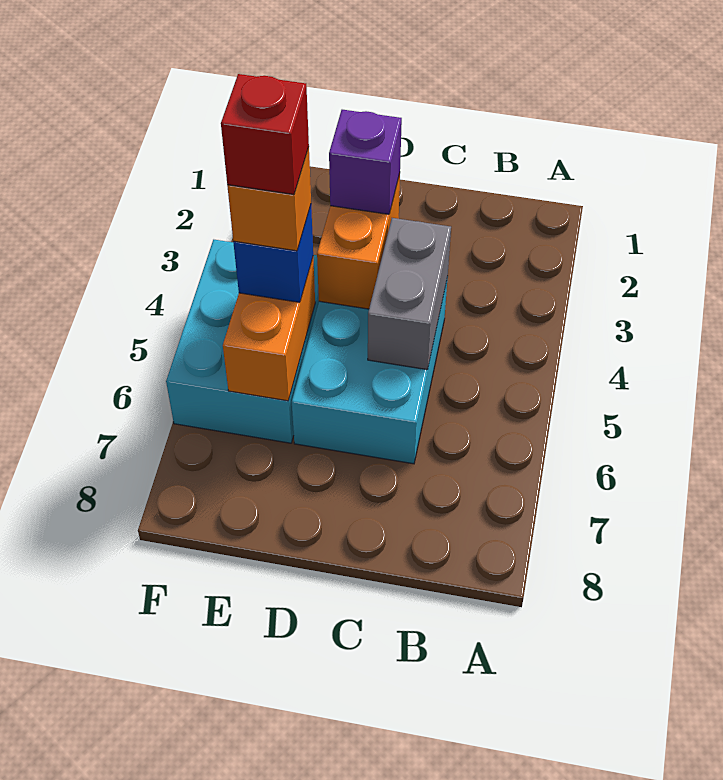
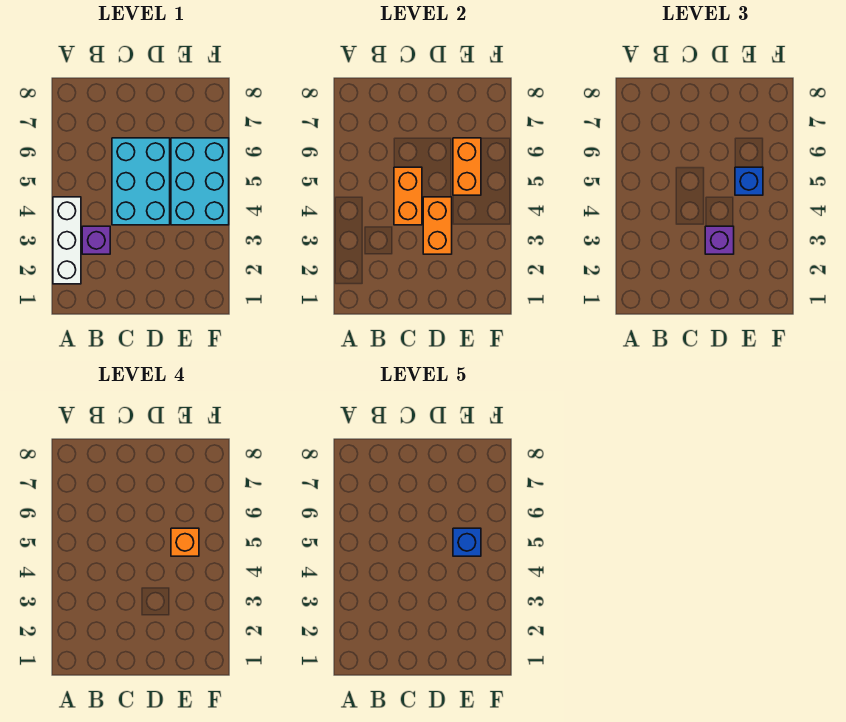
none -> white 1x3 brick [53,197,81,284]
none -> purple 1x1 brick [82,226,110,254]
grey 1x2 brick [368,218,451,370] -> orange 1x2 brick [394,167,422,225]
red 1x1 brick [221,74,309,194] -> blue 1x1 brick [453,528,481,556]

